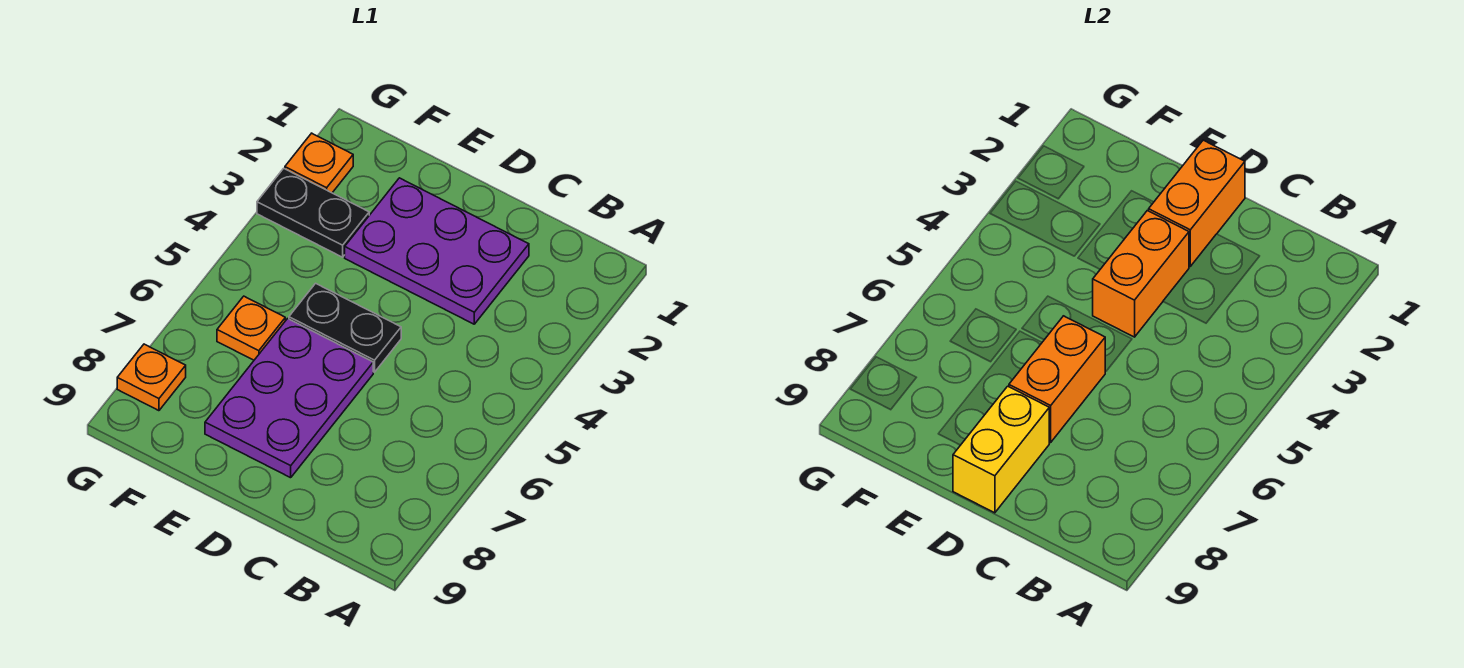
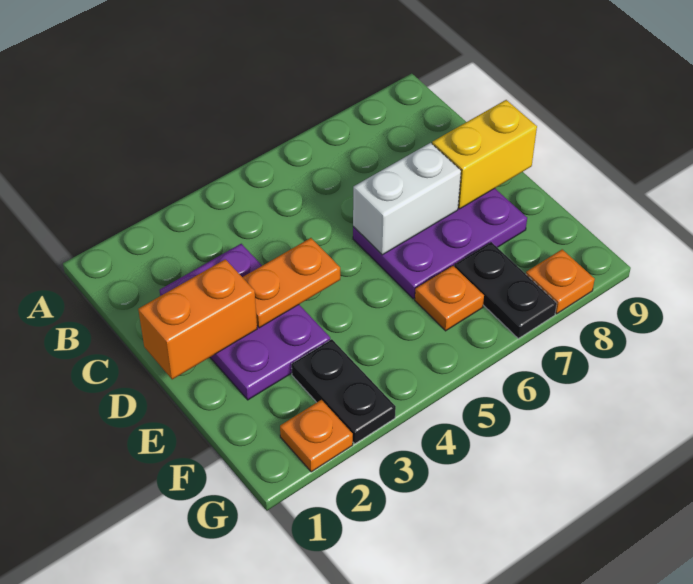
orange 1x2 brick [1093,211,1189,337] -> orange 1x2 plate [242,238,340,328]
black 1x2 plate [289,283,401,372] -> black 1x2 plate moved to [455,242,557,338]
orange 1x2 brick [1009,316,1105,442] -> white 1x2 brick [353,143,461,255]

